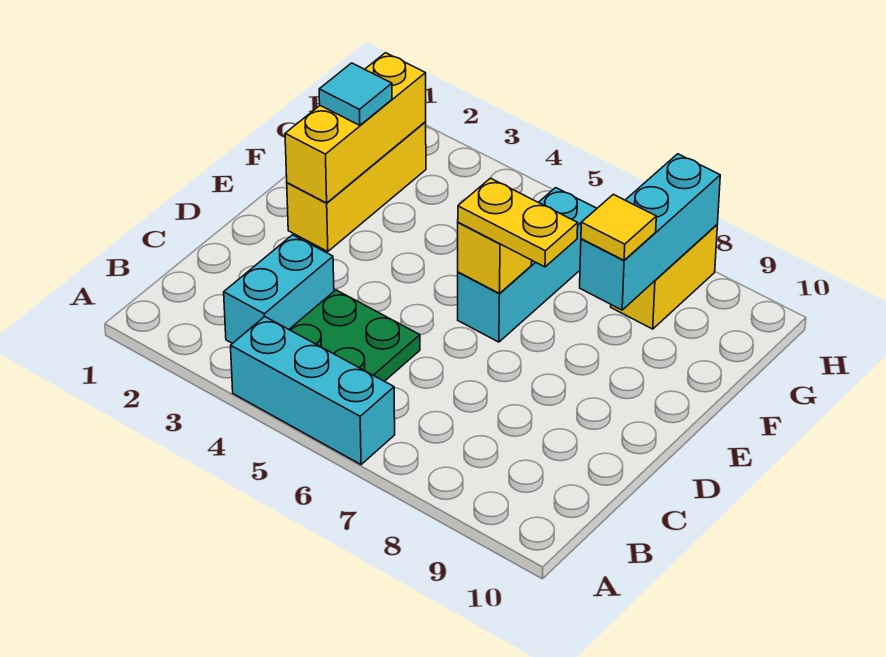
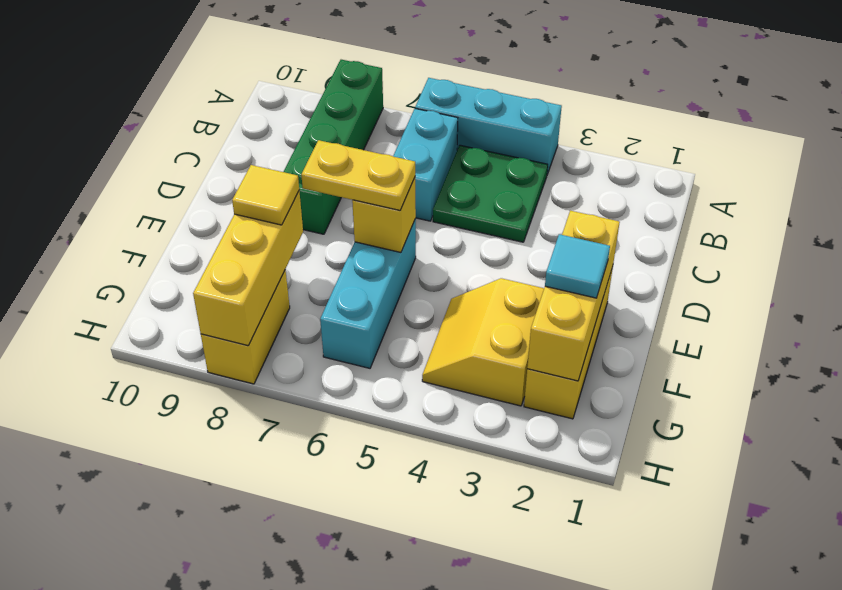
none -> green 1x4 brick [284,60,383,234]
cyan 1x2 brick [224,235,334,344] -> cyan 1x2 brick moved to [393,109,458,221]
none -> yellow 2x2 slope [422,278,544,406]
cyan 1x3 brick [580,154,720,310] -> yellow 1x3 brick [193,191,303,346]

